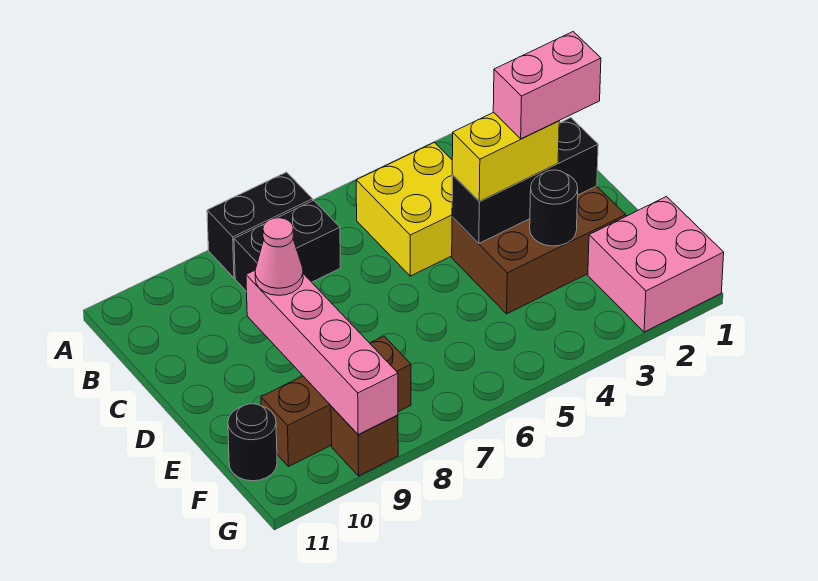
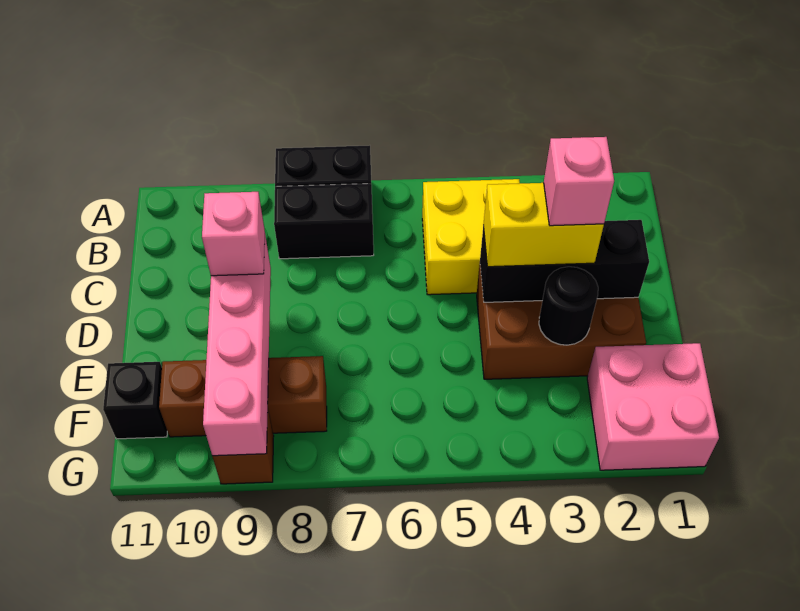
pink 1x2 brick [493,32,601,139] -> pink 1x1 brick [544,137,614,226]
pink 1x1 cone [255,218,303,295] -> pink 1x1 brick [202,192,265,276]
black 1x1 round brick [228,404,277,481] -> black 1x1 brick [103,362,167,439]

